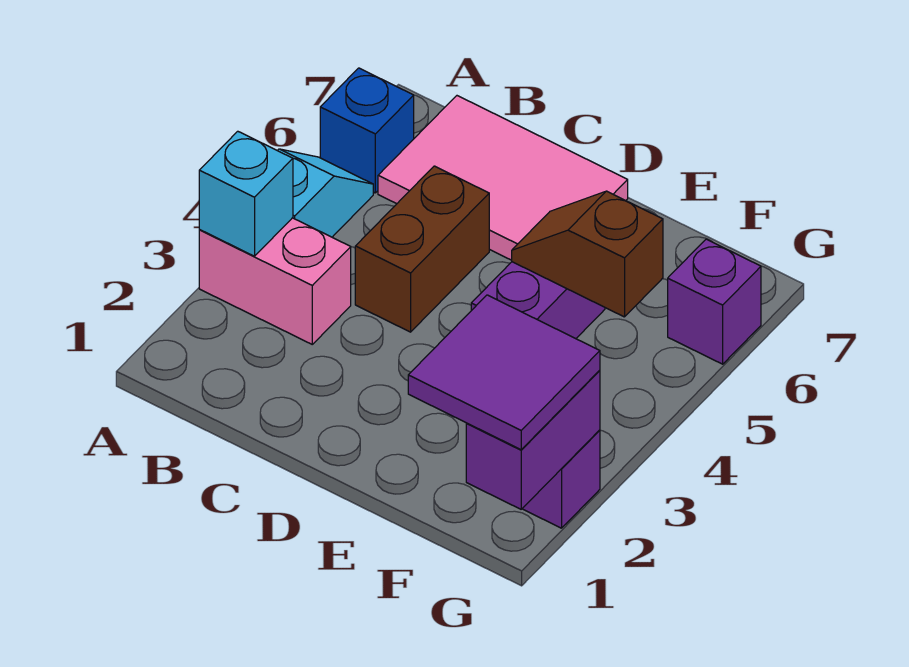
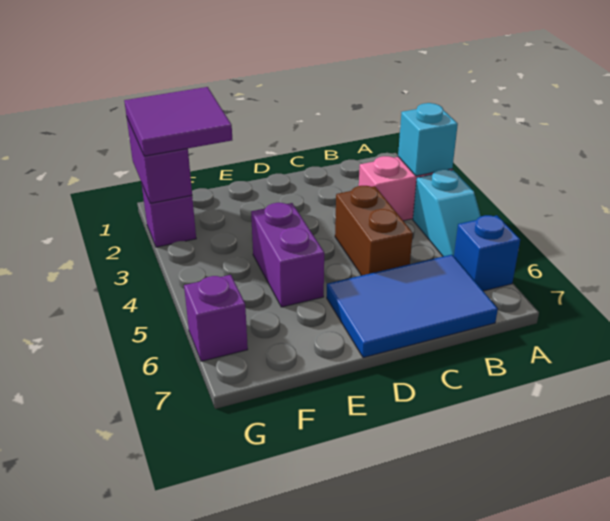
pink 2x3 tile [378,96,628,260] -> blue 2x3 tile [327,255,498,358]
brown 1x2 slope [512,191,663,317] -> none

